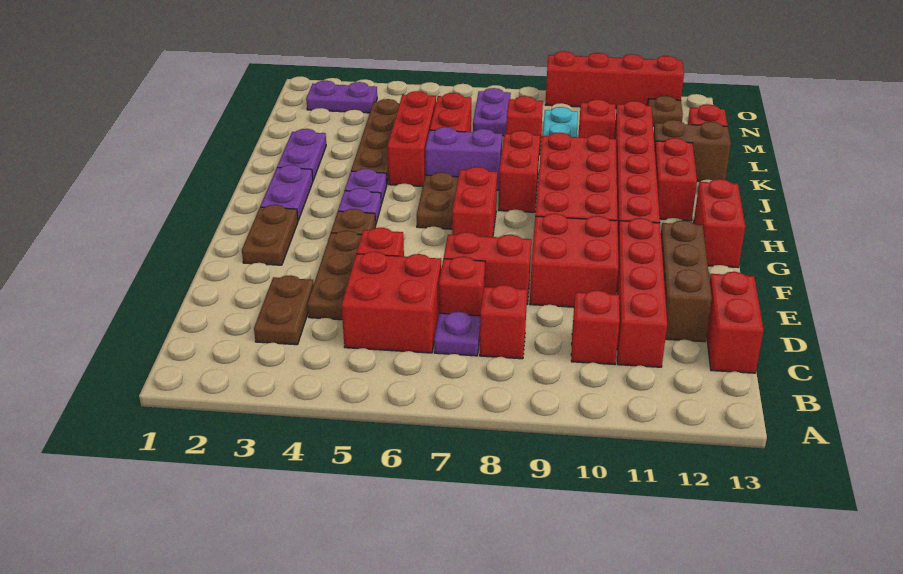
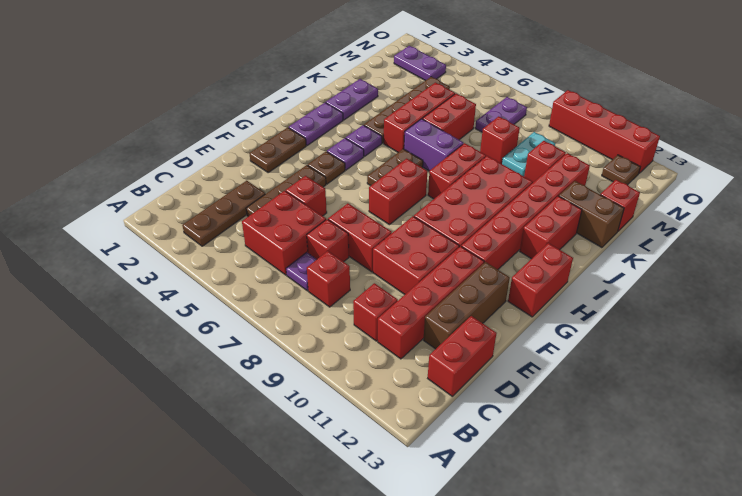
brown 1x2 plate [254,275,314,345] -> brown 1x3 plate [182,181,265,246]

